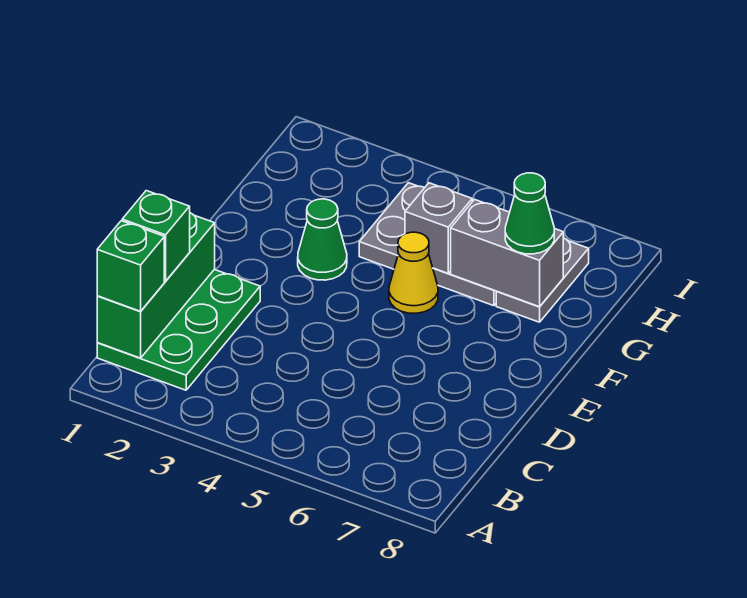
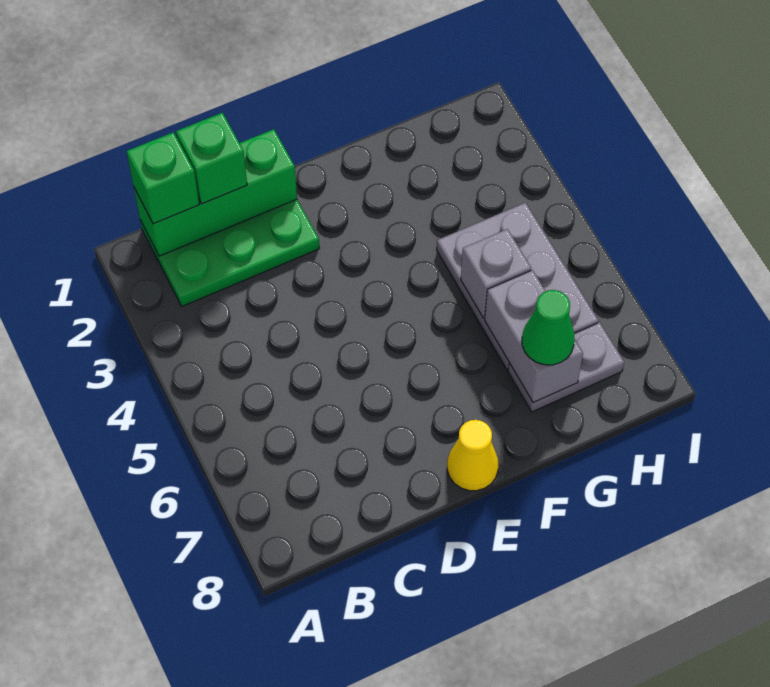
green 1x1 cone [298,199,347,280] -> none
yellow 1x1 cone [389,232,438,313] -> yellow 1x1 cone moved to [447,420,499,491]

